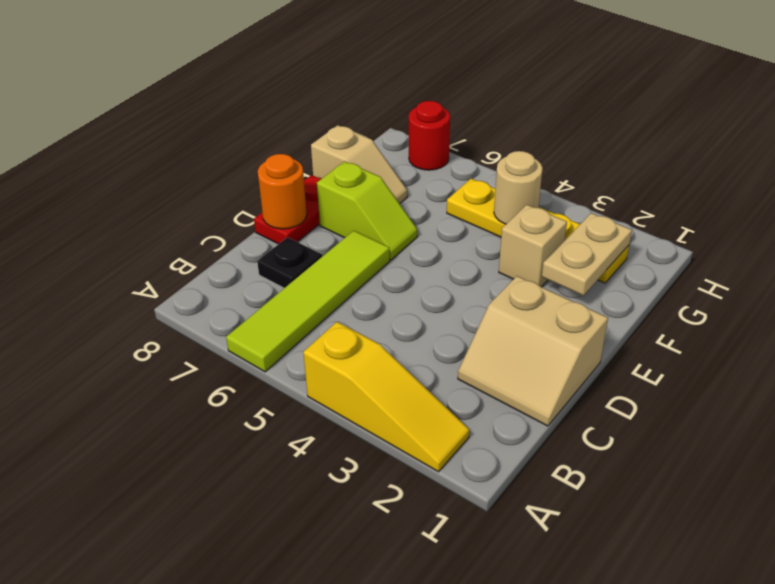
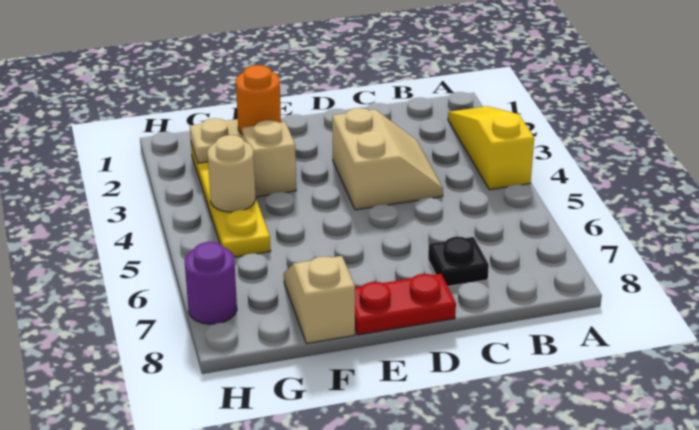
lime 1x4 tile [226,231,390,372] -> none
tan 2x2 slope [458,276,608,426] -> tan 2x2 slope moved to [332,108,443,210]
orange 1x1 round brick [258,154,307,229] -> orange 1x1 round brick moved to [236,65,281,135]
lime 1x2 slope [317,161,417,260] -> none
red 1x1 round brick [409,101,450,170] -> purple 1x1 round brick [185,242,237,324]

